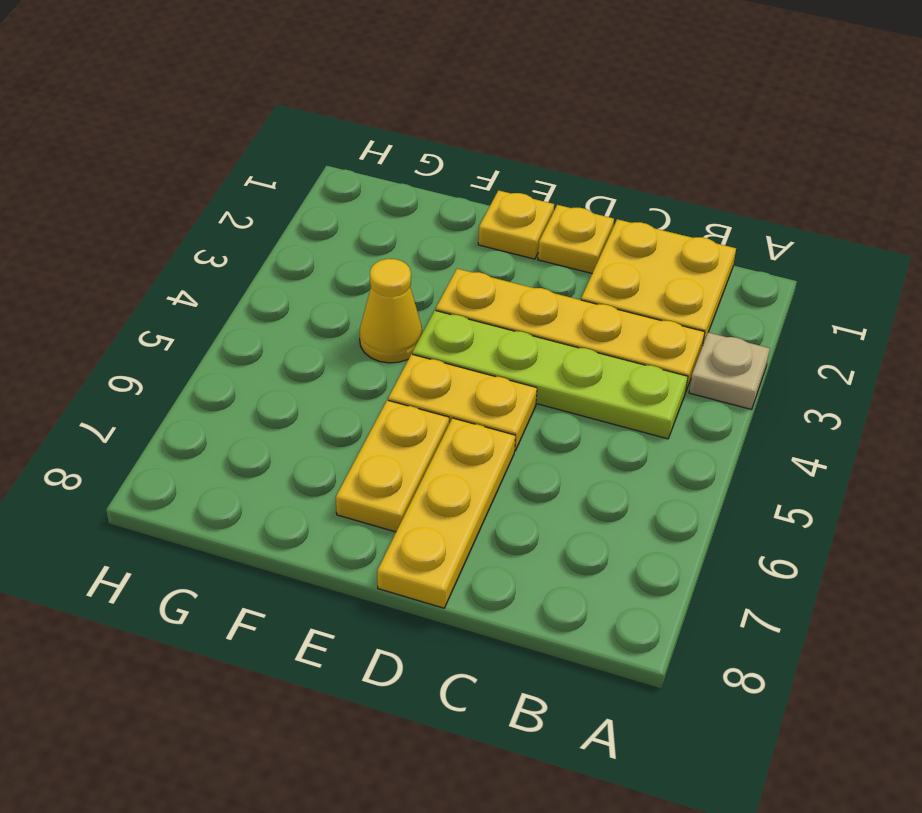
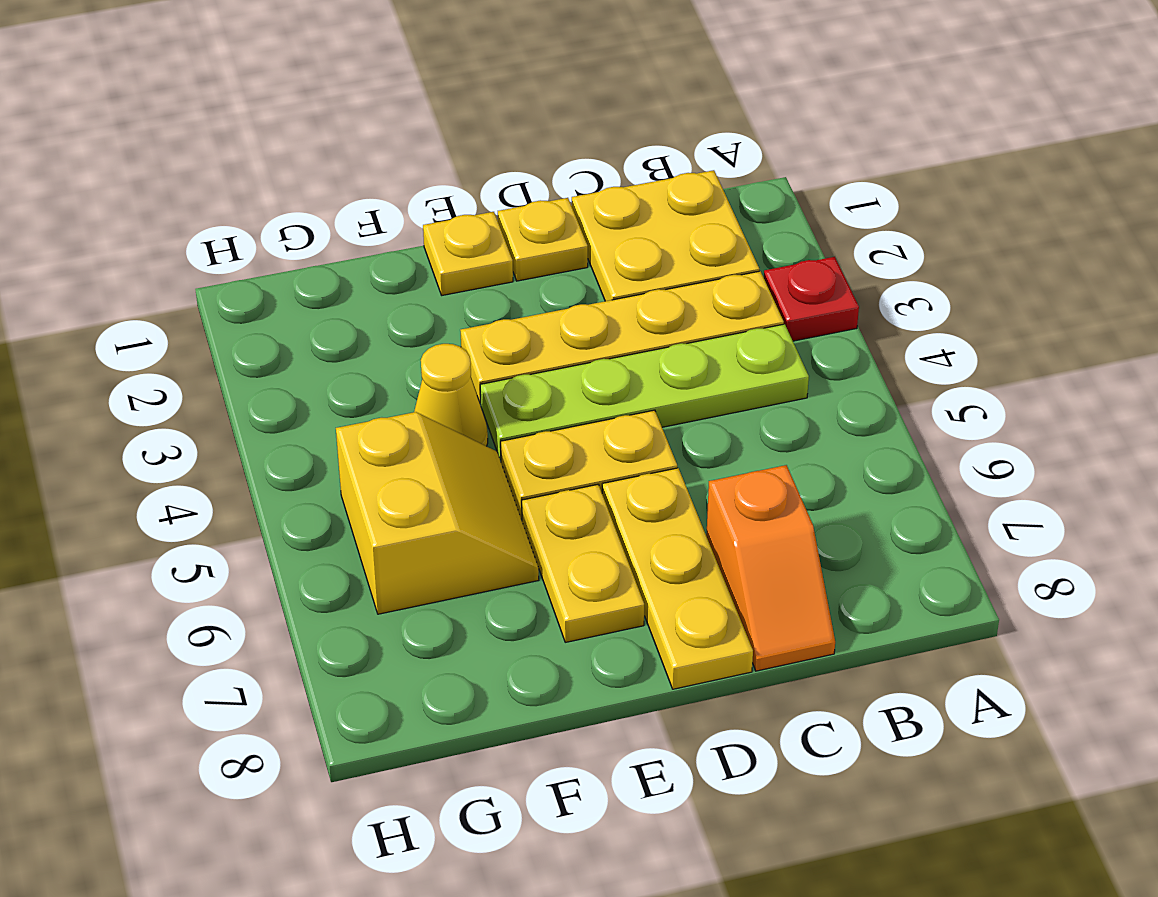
tan 1x1 plate [689,333,770,409] -> red 1x1 plate [764,257,859,341]
none -> orange 1x2 slope [706,465,835,671]
none -> yellow 2x2 slope [336,412,539,614]

